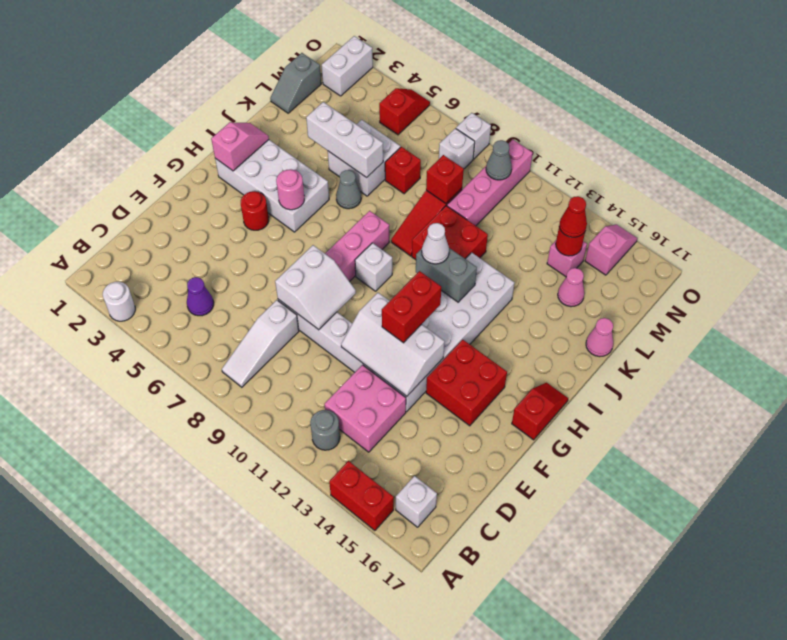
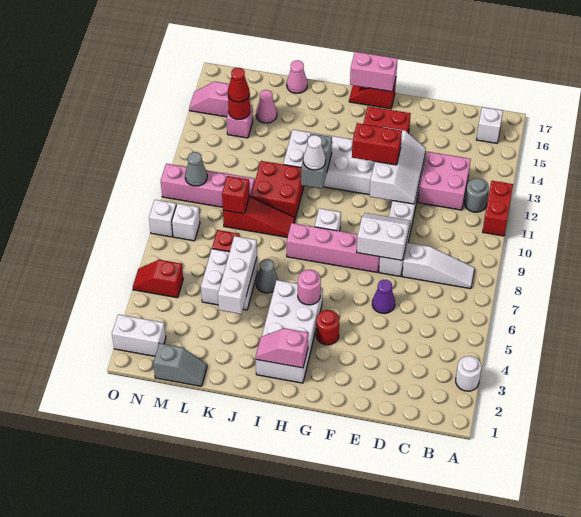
red 1x2 brick [329,461,394,531] -> red 1x2 brick moved to [483,181,513,236]
purple 1x1 cone [187,277,214,316] -> purple 1x1 cone moved to [372,280,395,313]
none -> pink 1x2 brick [350,52,398,92]

